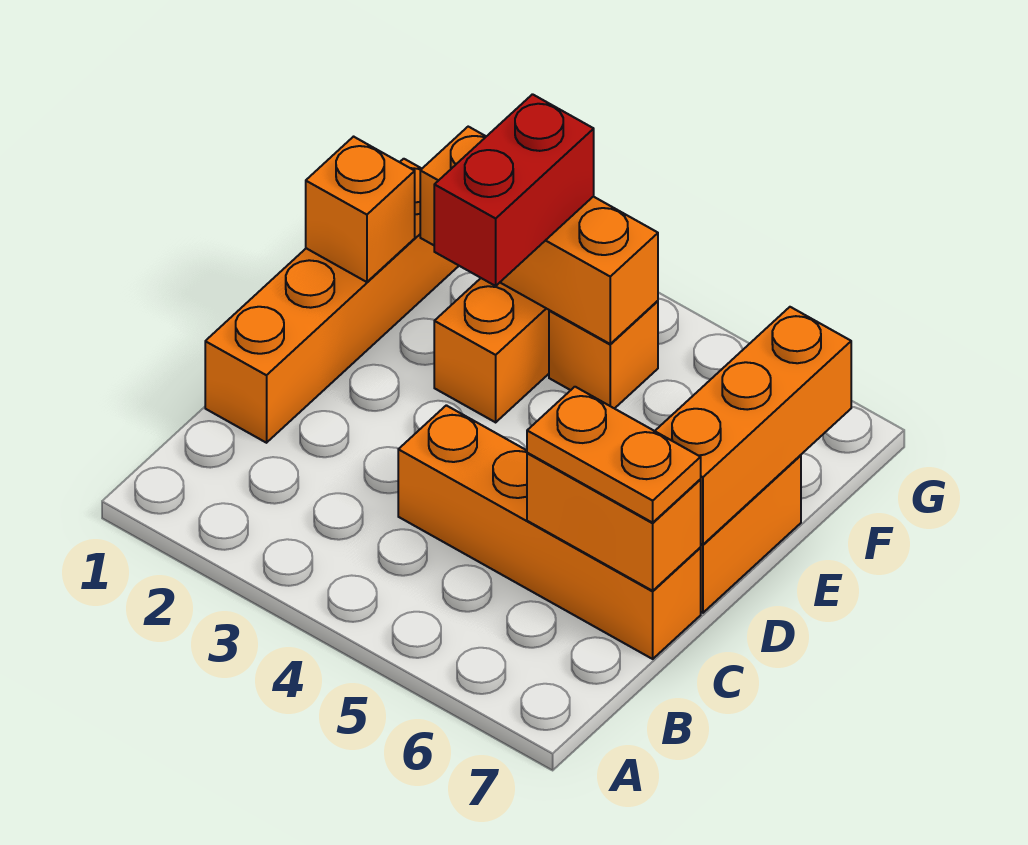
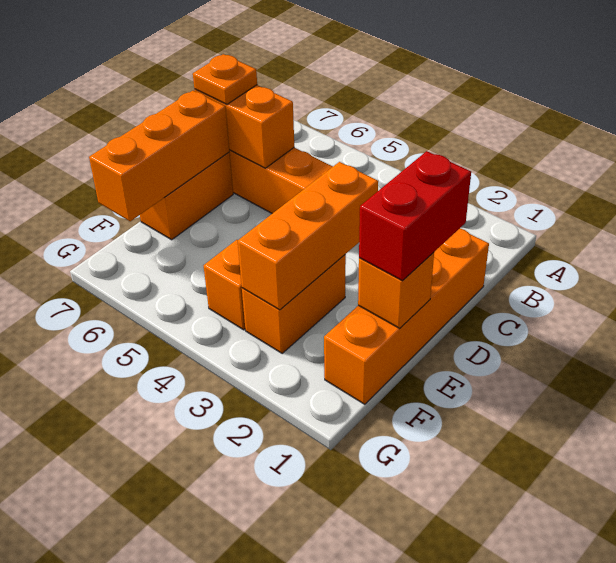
orange 1x2 plate [527,387,701,523] -> orange 1x1 plate [193,54,257,104]
red 1x2 brick [434,94,594,286] -> red 1x2 brick moved to [359,151,471,281]
orange 1x3 brick [420,127,658,344] -> orange 1x3 brick turned to [238,162,378,310]

